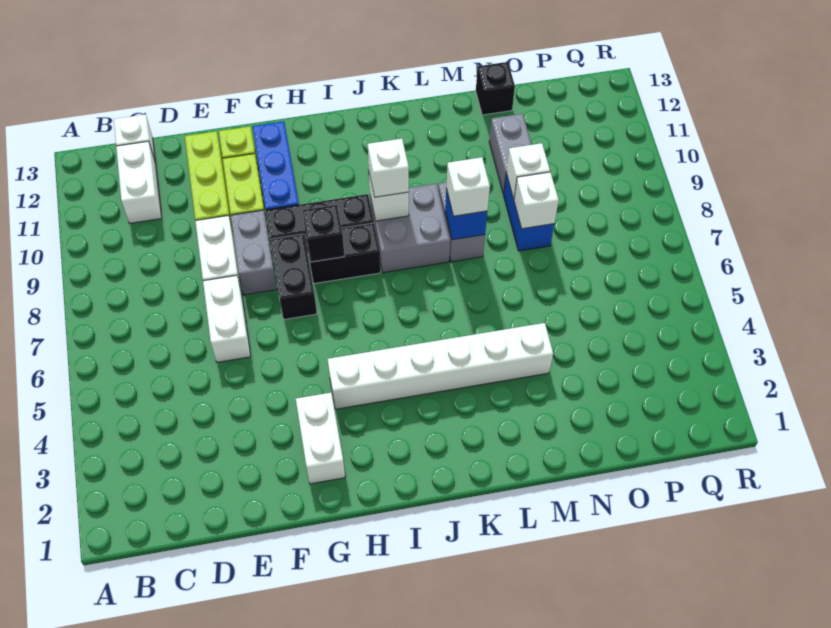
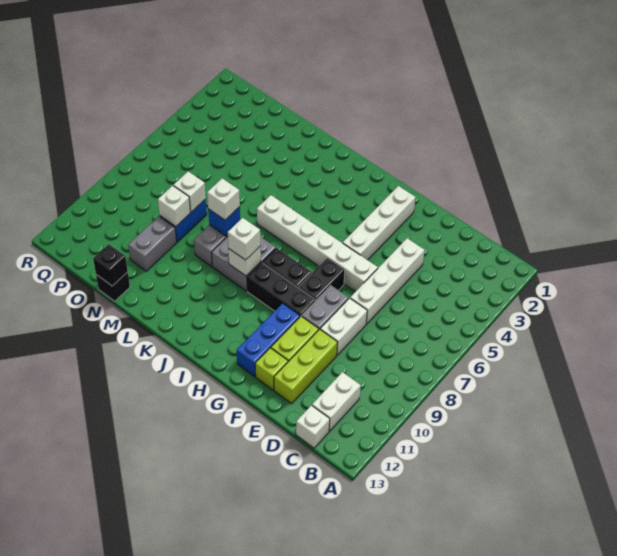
white 1x2 brick [203,275,251,362] -> white 1x4 brick [350,238,425,324]
white 1x2 brick [296,393,345,484] -> white 1x4 brick [343,186,415,260]
white 1x6 brick [328,323,553,409] -> white 1x6 brick moved to [257,195,378,292]
black 1x1 brick [303,205,344,262] -> black 1x1 brick moved to [93,244,128,286]

